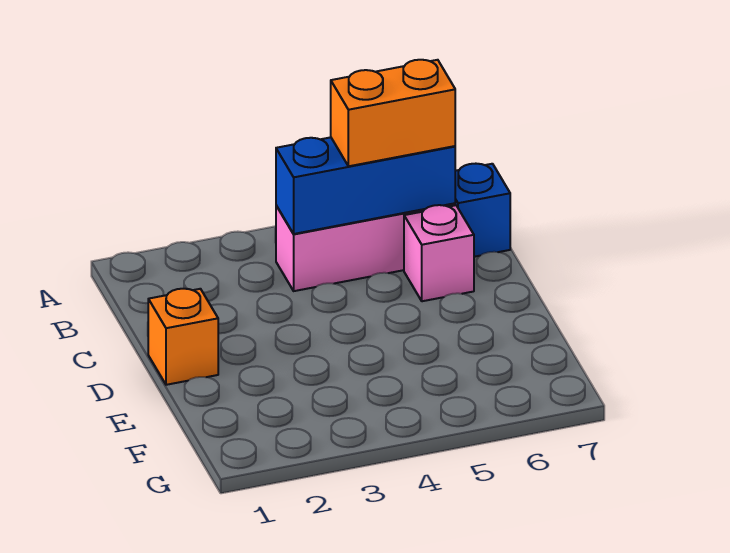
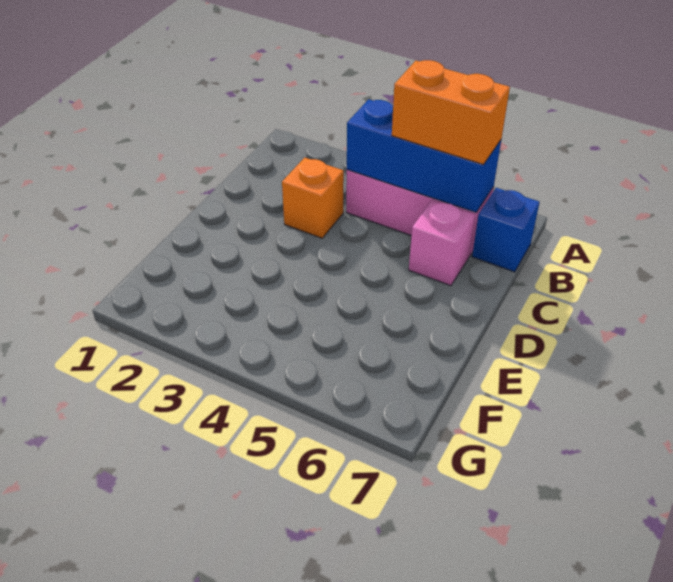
orange 1x1 brick [148,289,218,385] -> orange 1x1 brick moved to [282,158,344,238]

